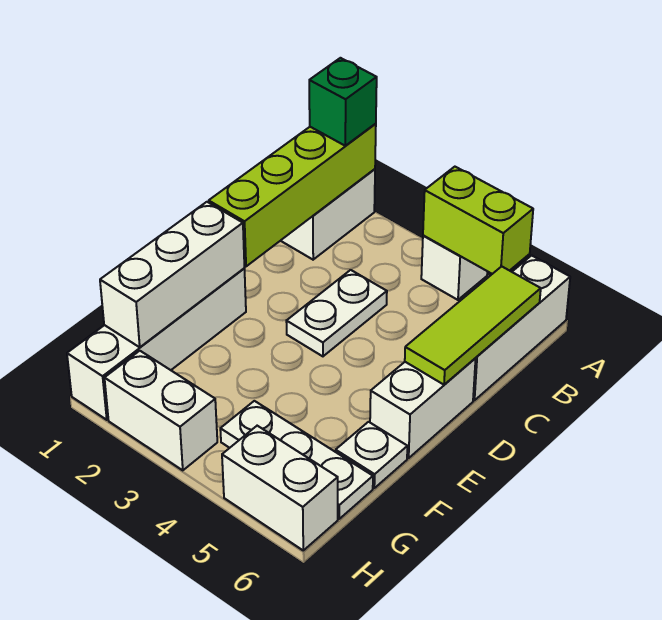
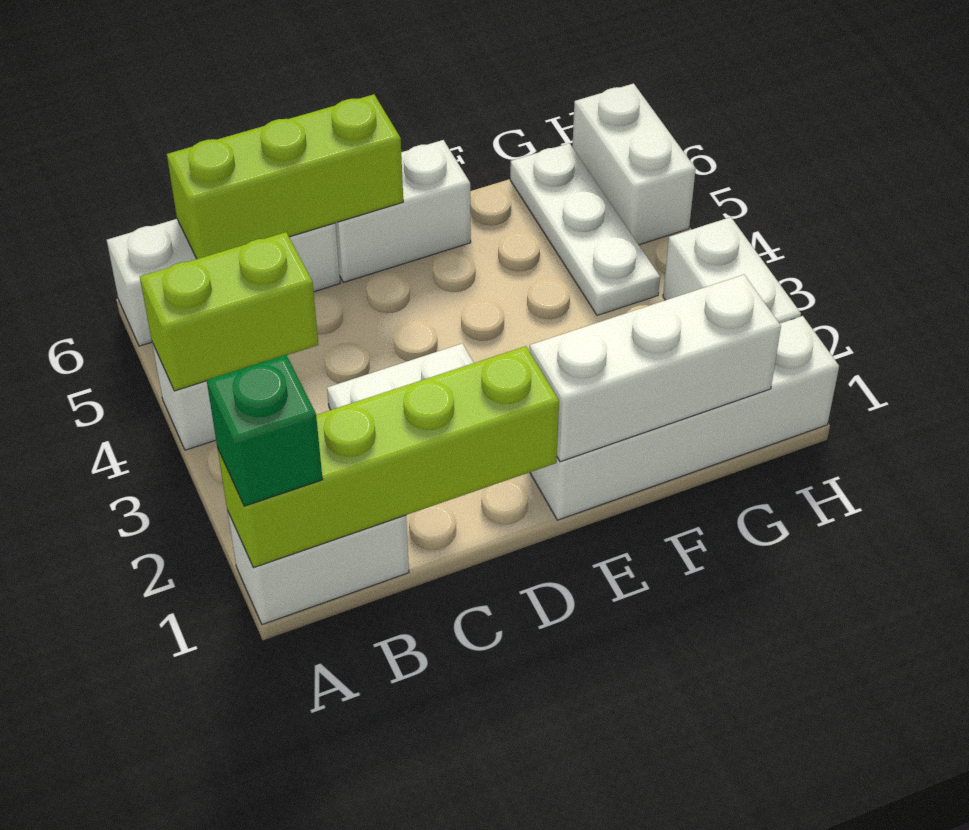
lime 1x2 brick [423,167,533,274] -> lime 1x2 brick turned to [140,232,318,391]
lime 1x3 tile [405,266,541,385] -> lime 1x3 brick [167,94,403,259]
white 1x1 plate [336,422,407,488] -> none

